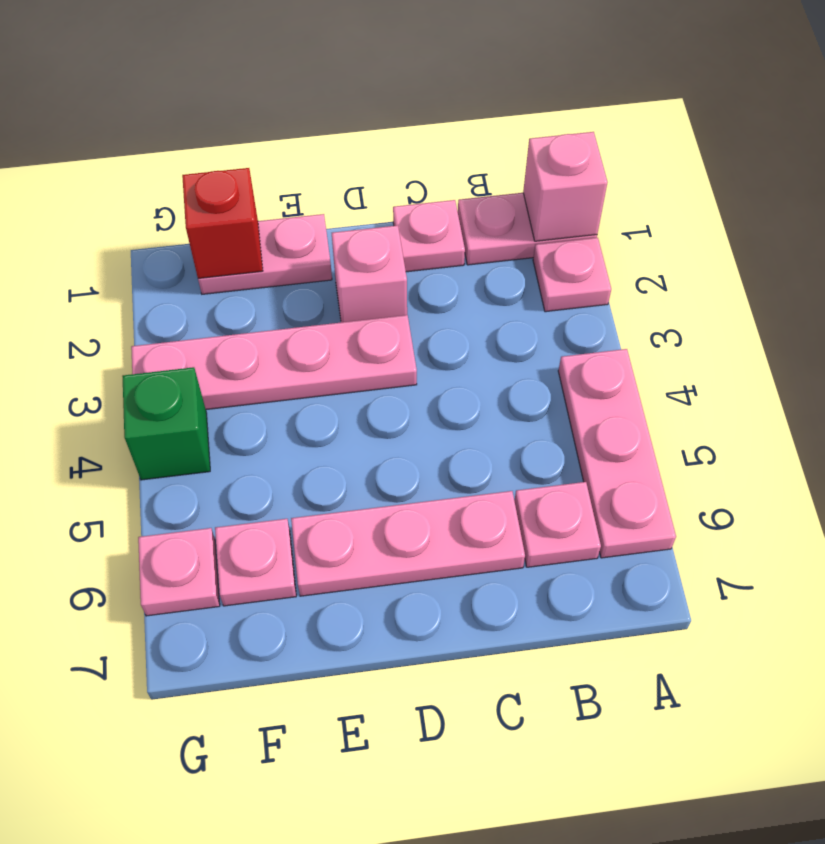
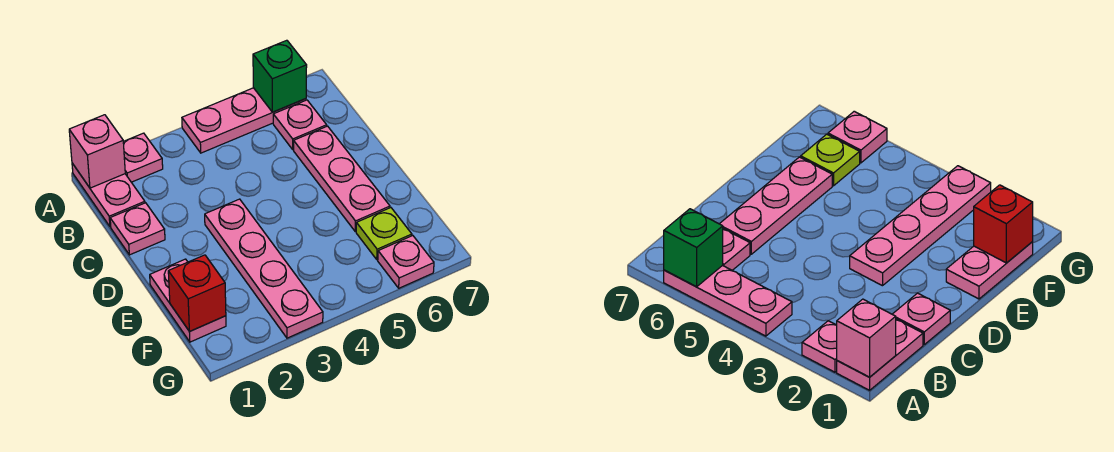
pink 1x1 brick [332,225,407,322] -> none
pink 1x1 plate [215,519,296,606] -> lime 1x1 plate [356,208,412,260]
green 1x1 brick [122,367,210,480] -> green 1x1 brick moved to [253,40,307,112]

